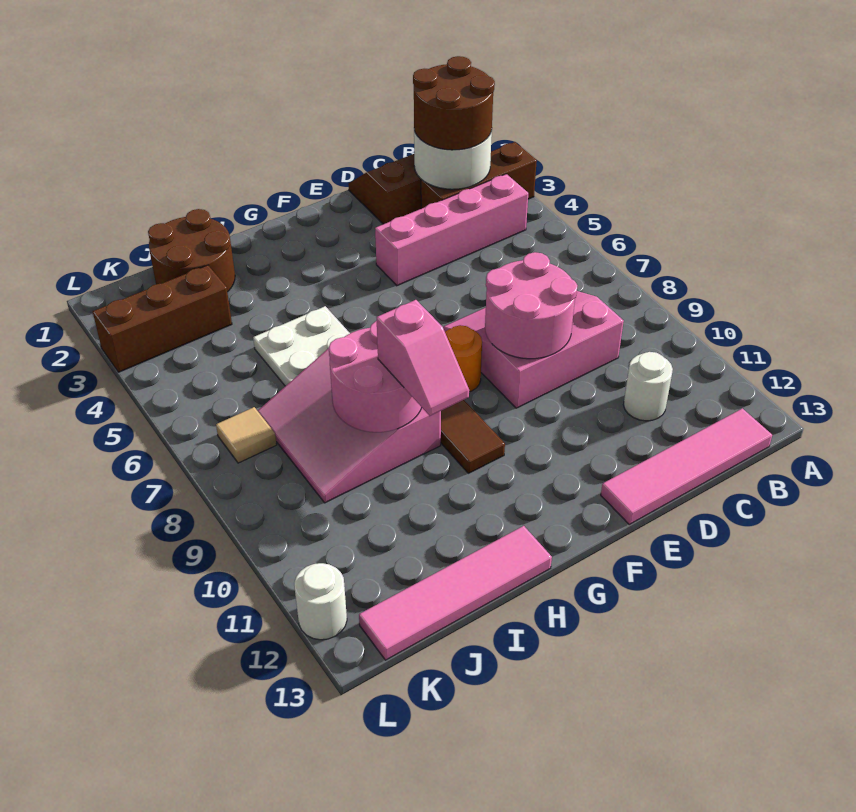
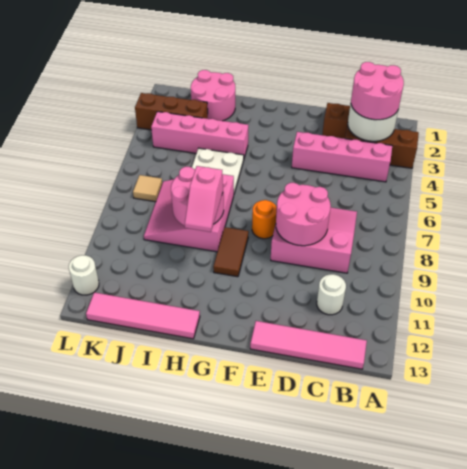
brown 2x2 round brick [413,56,495,150] -> pink 2x2 round brick [351,62,404,120]
none -> pink 1x4 brick [151,112,248,158]
brown 2x2 round brick [148,209,235,292] -> pink 2x2 round brick [191,70,235,121]

